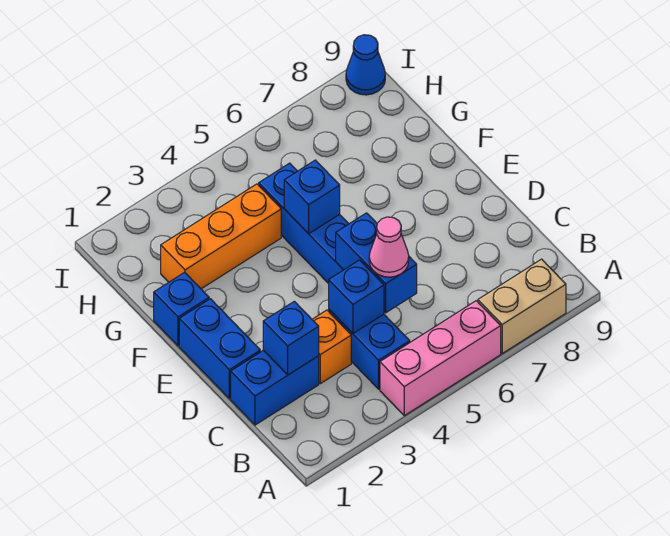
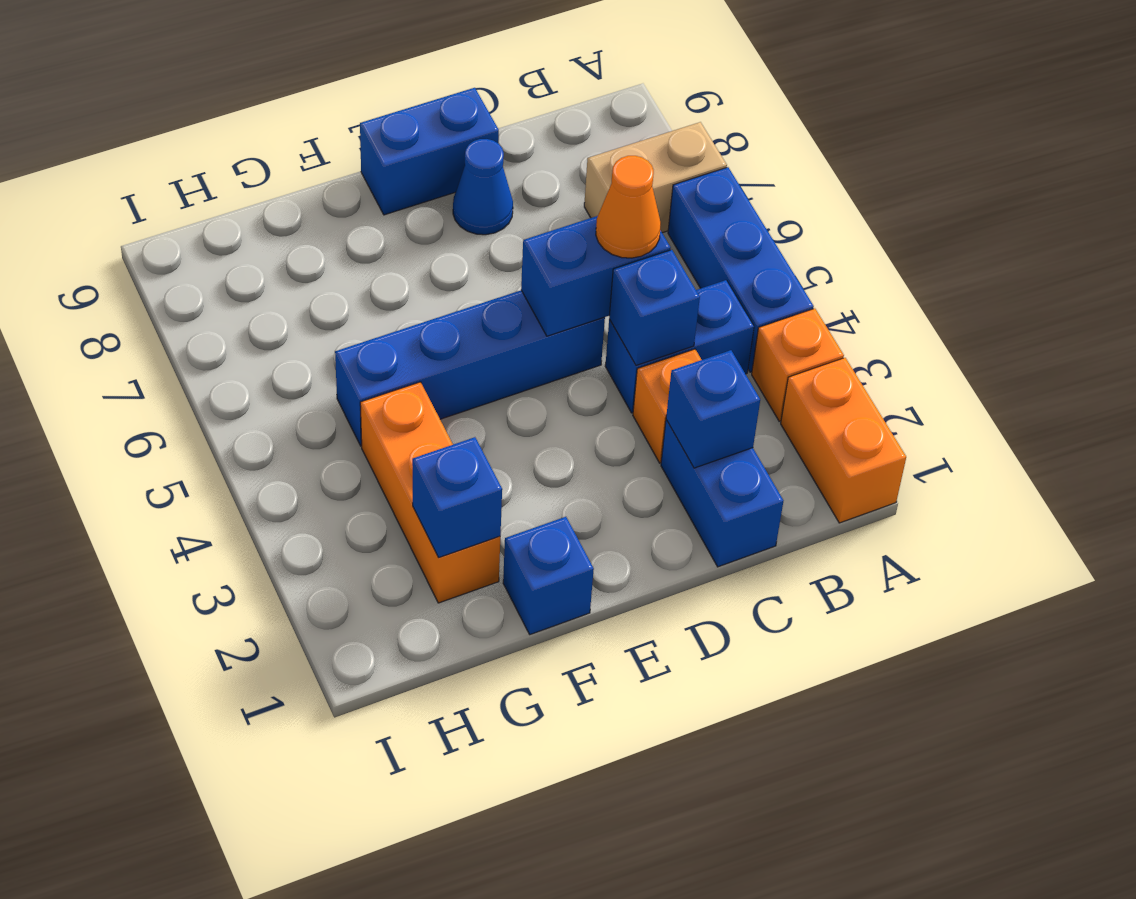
none -> orange 1x2 brick [781,358,906,523]
none -> orange 1x1 brick [752,308,844,421]
pink 1x3 brick [380,301,501,416] -> blue 1x3 brick [668,167,814,372]
tan 1x2 brick [478,259,566,353] -> tan 1x2 brick turned to [584,122,727,233]
pink 1x1 cone [369,217,409,277] -> orange 1x1 cone [596,156,661,258]
blue 1x2 brick [179,299,260,399] -> blue 1x2 brick moved to [360,88,499,215]
blue 1x1 brick [284,160,340,234] -> blue 1x1 brick moved to [412,437,502,557]
blue 1x1 cone [346,35,385,95] -> blue 1x1 cone moved to [453,139,513,235]

